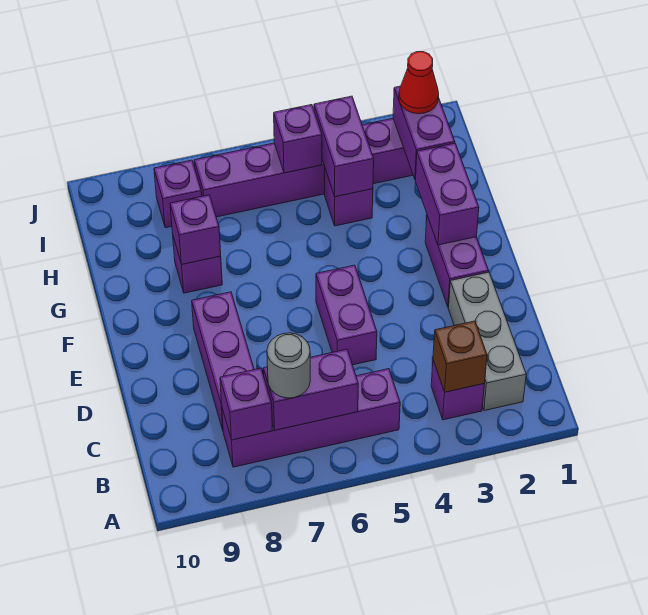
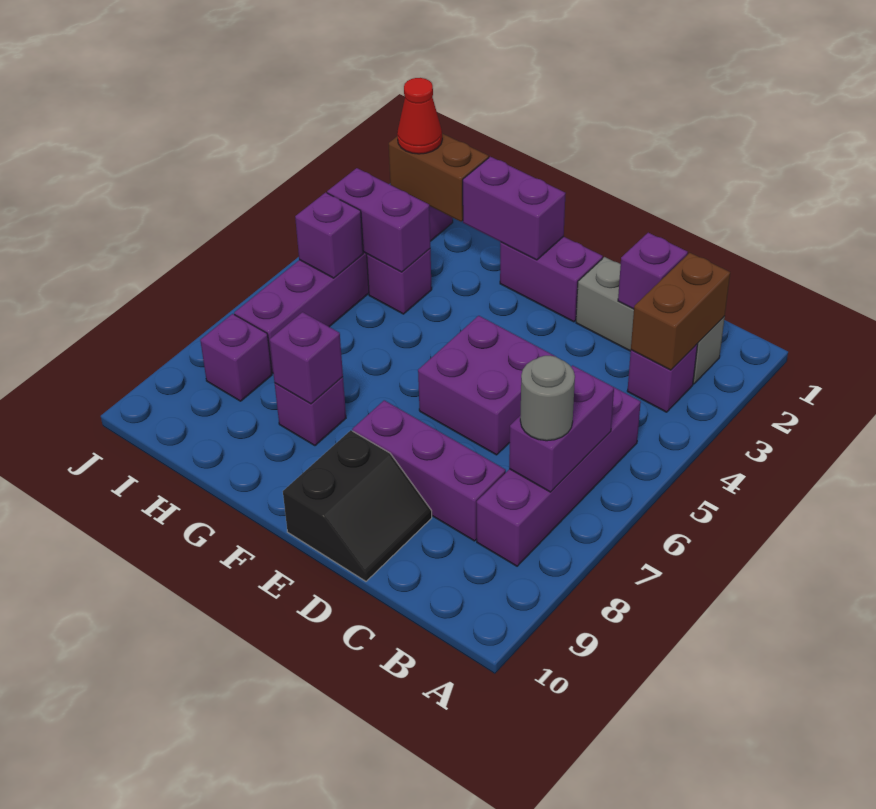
brown 1x1 brick [433,321,487,392] -> brown 1x2 brick [631,253,730,370]
purple 1x1 brick [220,368,272,440] -> purple 1x1 brick moved to [618,233,688,309]
purple 1x2 brick [316,265,377,365] -> purple 2x2 brick [418,316,556,455]
none -> black 2x2 slope [283,430,432,581]
purple 1x2 brick [393,86,455,180] -> brown 1x2 brick [389,133,489,222]

